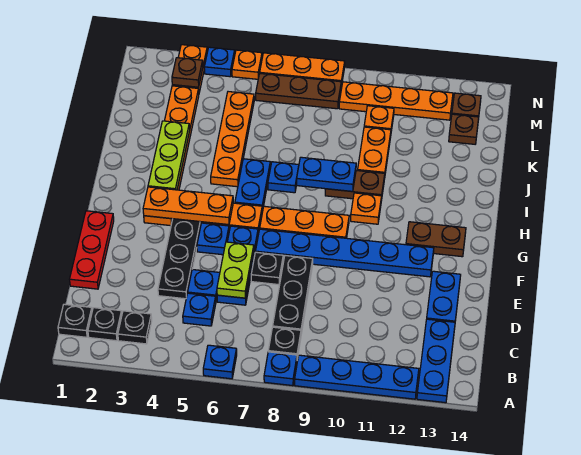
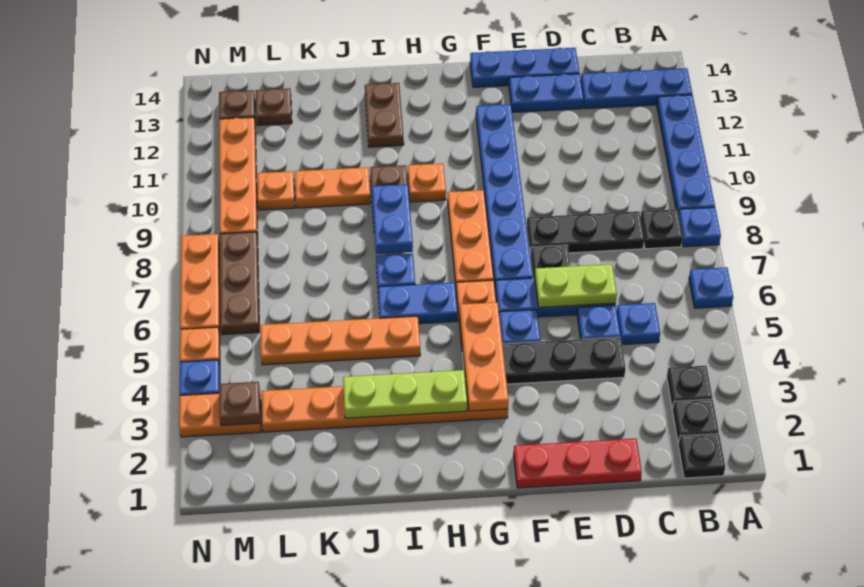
none -> blue 1x3 plate [470,48,579,87]
brown 1x2 plate [406,222,466,257] -> brown 1x2 plate moved to [365,83,404,147]

